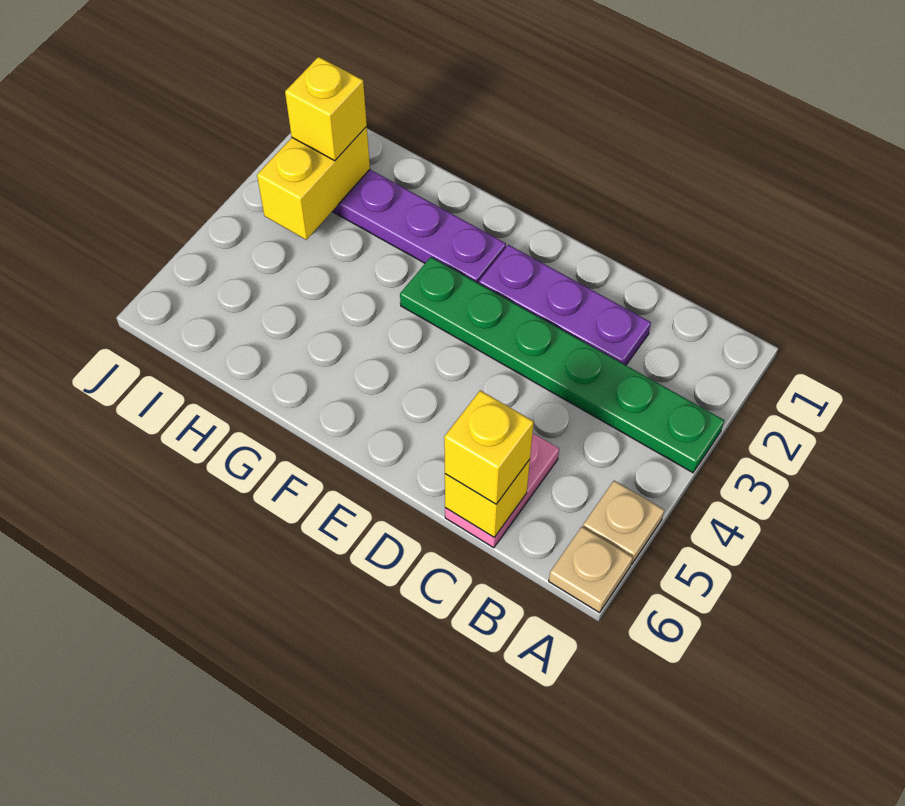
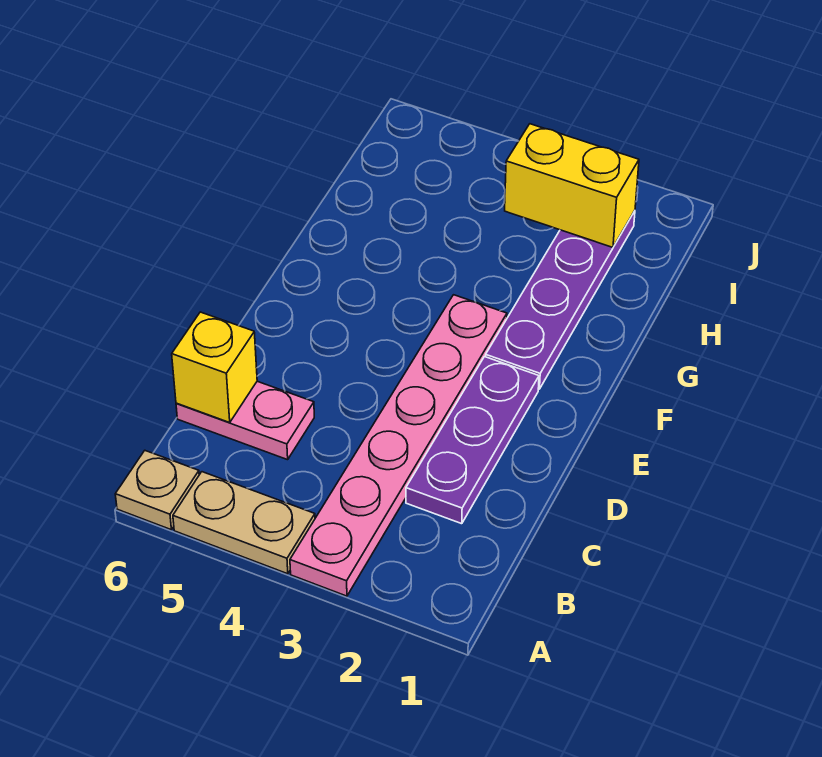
green 1x6 plate [400,257,724,473] -> pink 1x6 plate [290,295,507,596]
tan 1x1 plate [583,481,664,564] -> tan 1x2 plate [173,472,315,574]
yellow 1x1 brick [444,390,534,504] -> none
yellow 1x1 brick [285,57,367,161] -> none

